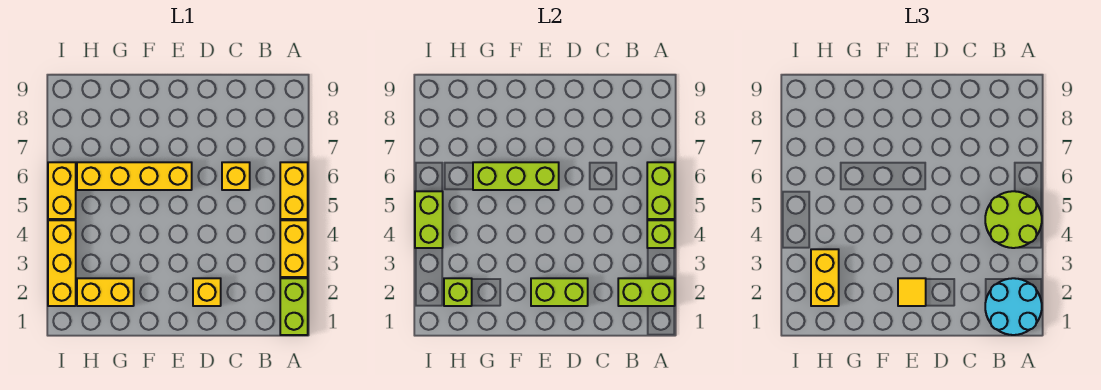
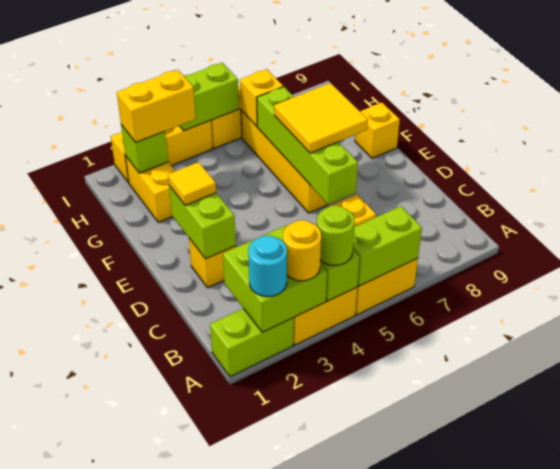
cyan 2x2 round brick [985,278,1042,335] -> cyan 1x1 round brick [248,235,287,297]
lime 1x2 brick [618,278,675,306] -> lime 2x2 brick [223,225,327,332]
none -> yellow 1x1 round brick [283,220,321,281]
lime 2x2 round brick [985,191,1042,248] -> lime 1x1 round brick [317,205,355,265]
lime 1x3 brick [473,162,559,190] -> lime 1x4 brick [257,87,358,205]
none -> yellow 2x2 tile [274,83,368,153]
none -> yellow 1x1 brick [355,103,400,158]
none -> yellow 1x1 brick [240,69,283,126]

